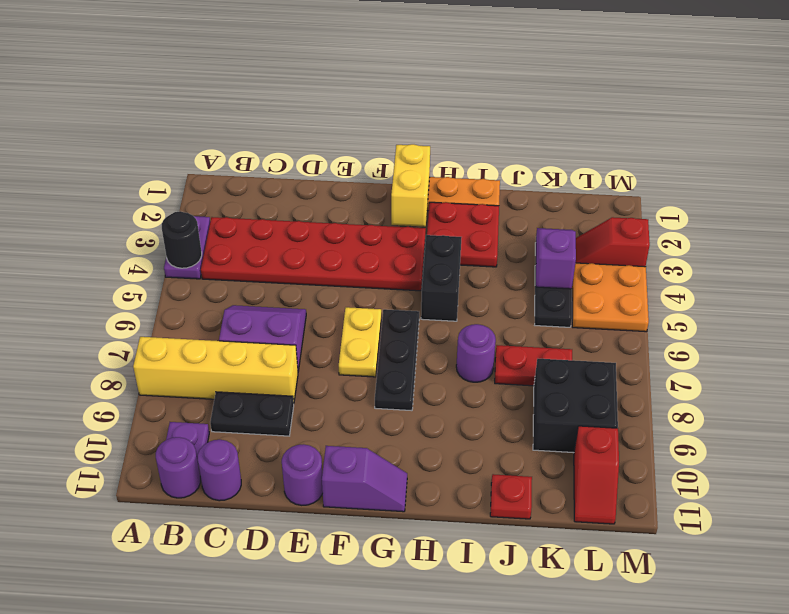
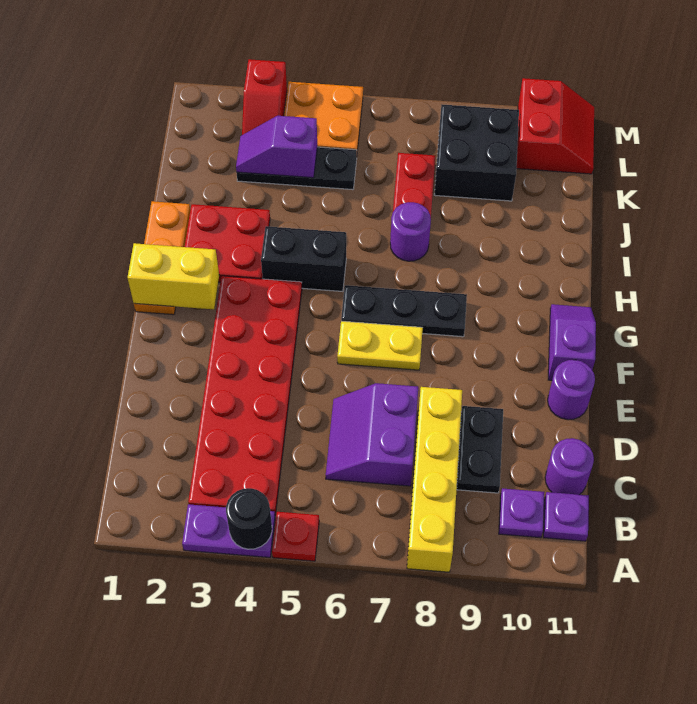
purple 1x1 round brick [156,437,200,498] -> purple 1x1 plate [543,492,589,541]
red 1x1 plate [490,474,532,519] -> red 1x1 plate moved to [272,512,319,561]
red 1x2 slope [574,426,619,524] -> red 2x2 slope [517,78,594,174]

